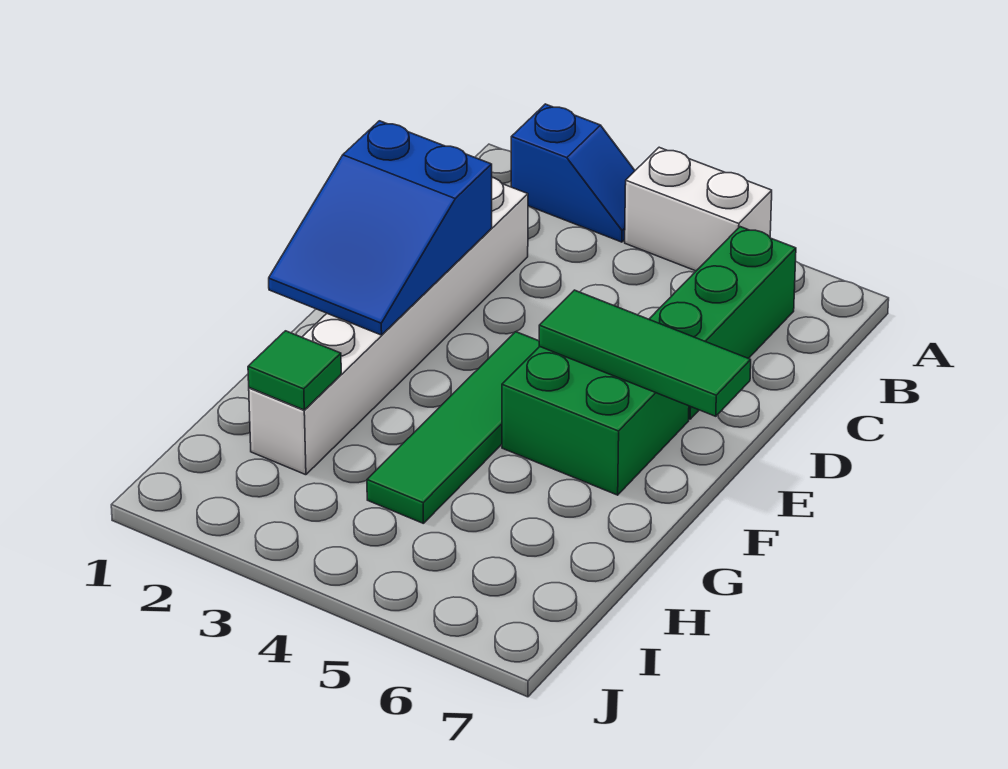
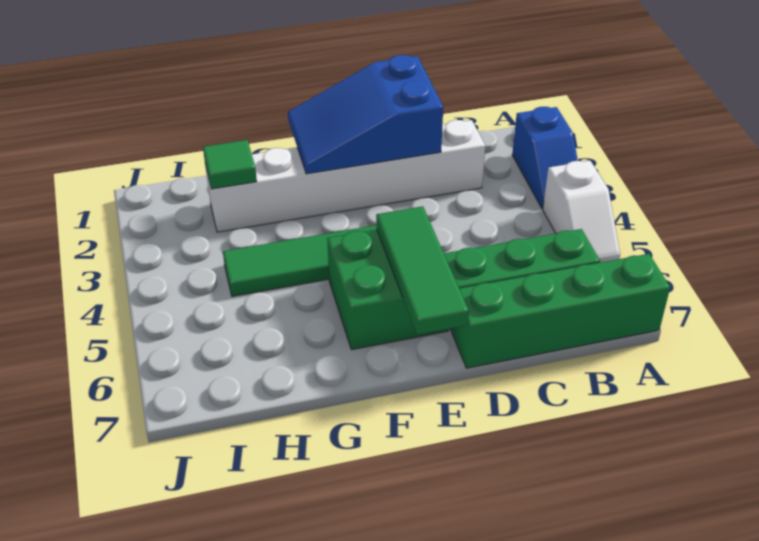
white 1x2 brick [625,147,772,271] -> white 1x2 slope [543,161,620,263]
none -> green 1x4 brick [452,254,670,368]

